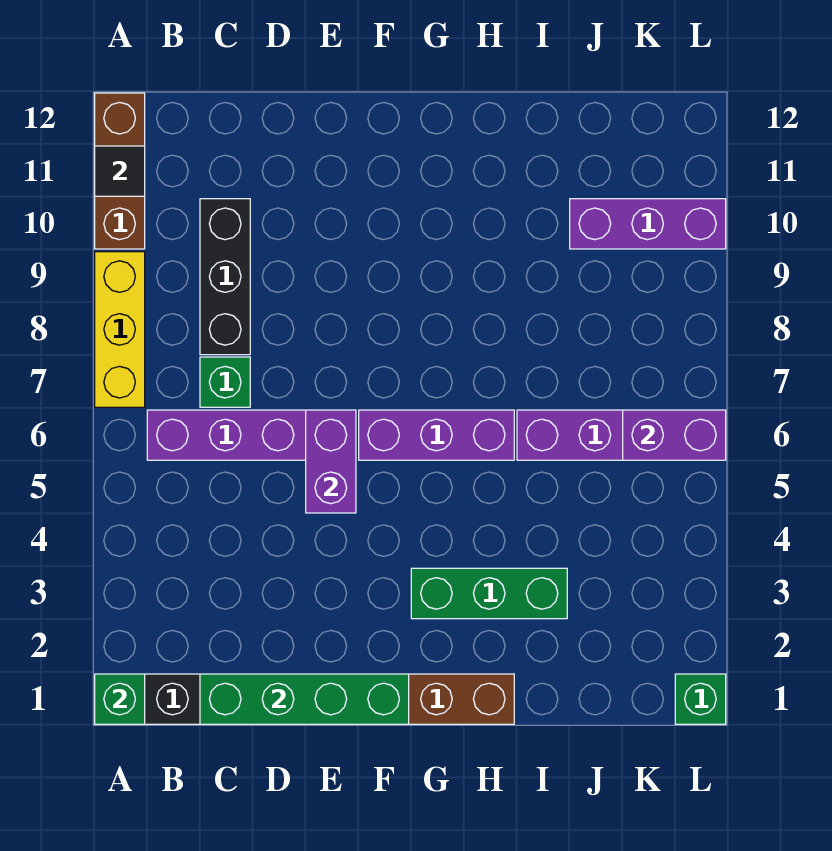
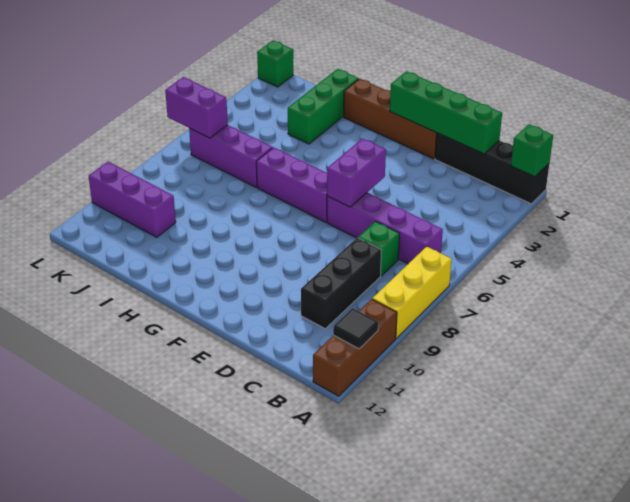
green 1x3 brick [411,568,567,619] -> green 1x3 brick turned to [288,69,359,144]

